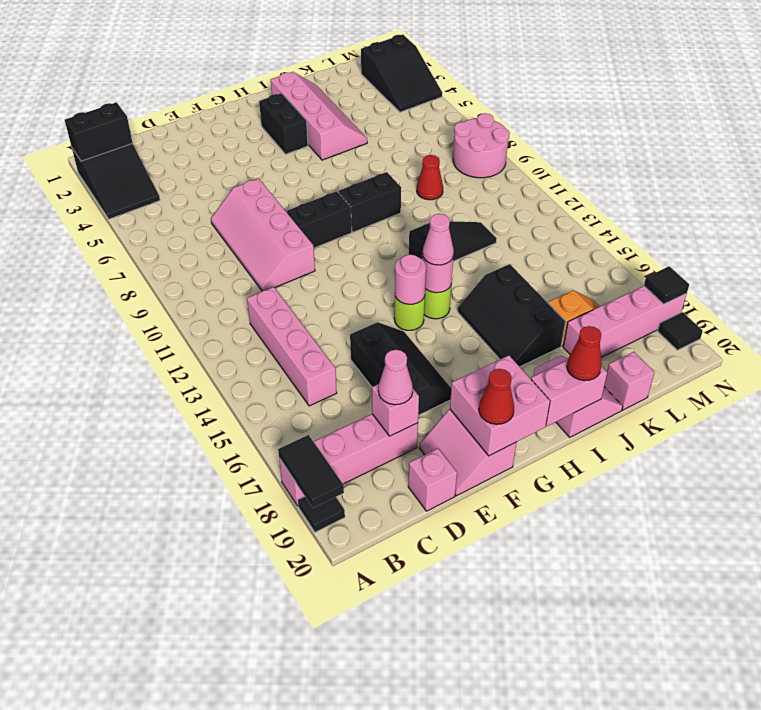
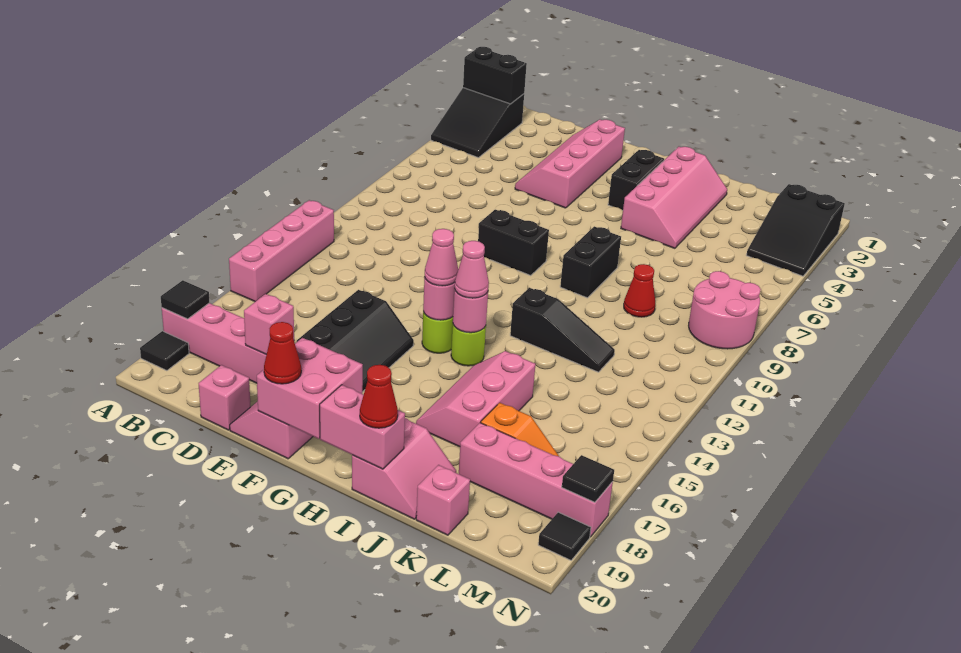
black 1x2 tile [278,435,344,508] -> black 1x1 tile [161,280,210,319]
pink 1x4 brick [247,287,337,406] -> pink 1x4 brick moved to [229,200,334,302]
pink 2x4 slope [211,179,315,291] -> pink 2x4 slope moved to [515,120,625,208]
pink 1x1 cone [378,350,413,405] -> pink 1x1 cone moved to [425,229,458,286]
black 1x2 brick [338,172,401,232] -> black 1x2 brick turned to [560,226,621,298]
black 2x3 slope [458,264,566,367] -> pink 2x3 slope [416,351,535,447]

